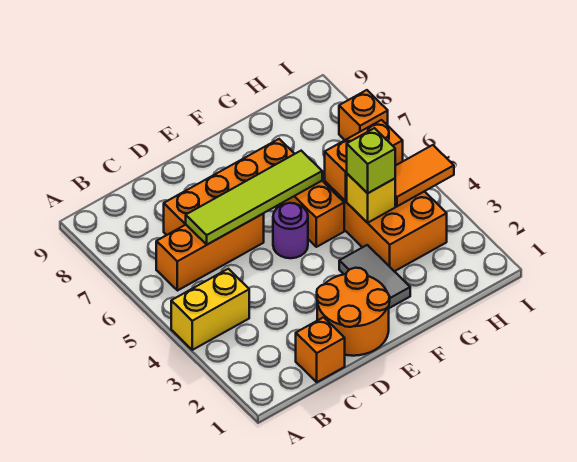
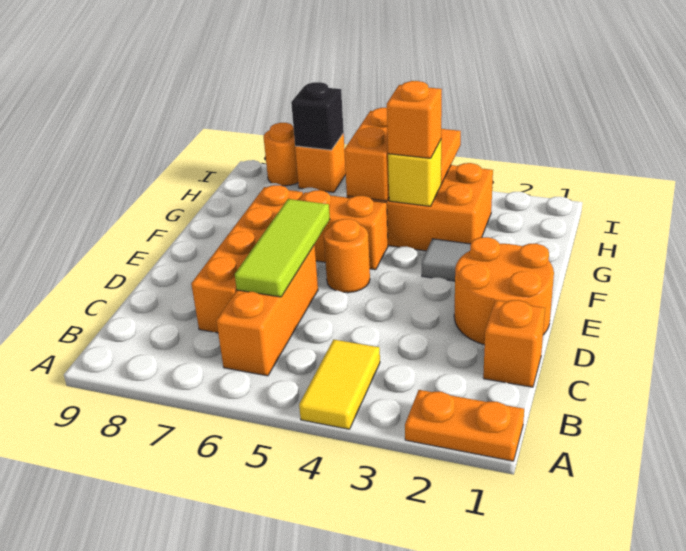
none -> orange 1x2 plate [405,390,524,461]
yellow 1x2 brick [171,269,249,350] -> yellow 1x2 tile [299,340,380,429]
lime 1x4 tile [186,151,322,245] -> lime 1x3 tile [235,199,330,297]
purple 1x1 round brick [273,203,308,258] -> orange 1x1 round brick [324,219,370,293]
lime 1x1 brick [347,128,395,193] -> orange 1x1 brick [387,81,442,158]
none -> black 1x1 brick [291,82,344,150]
none -> orange 1x1 round brick [264,123,298,186]

